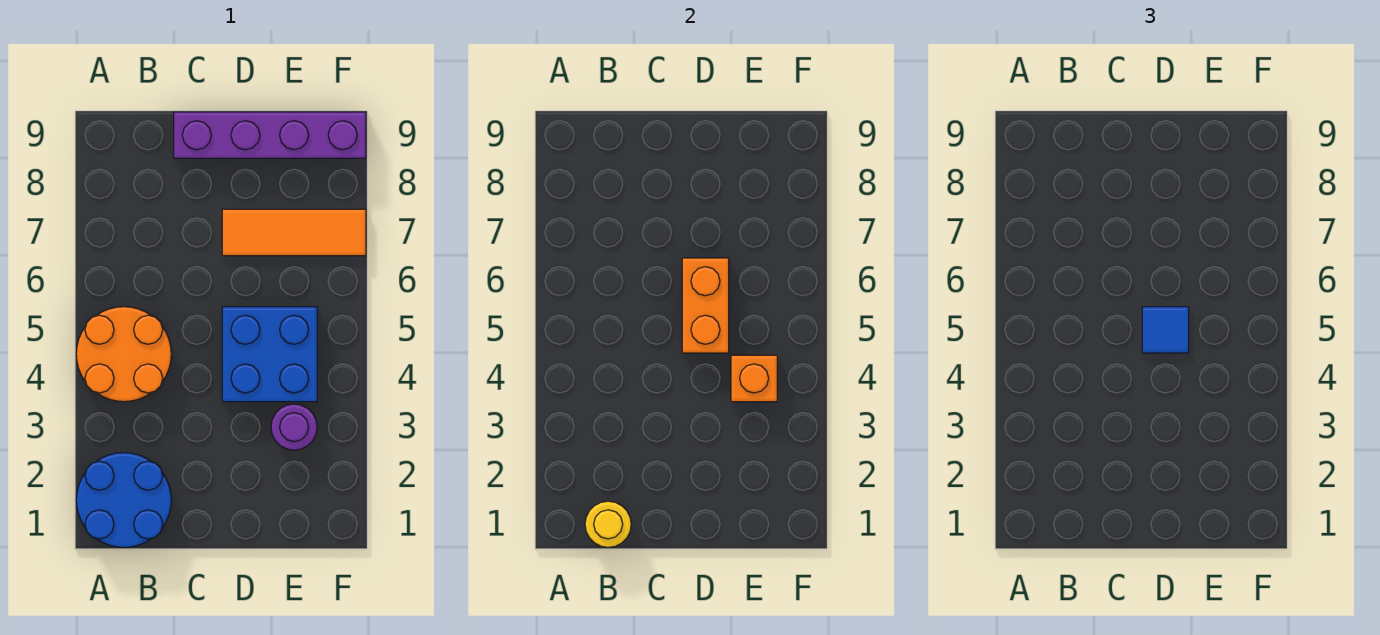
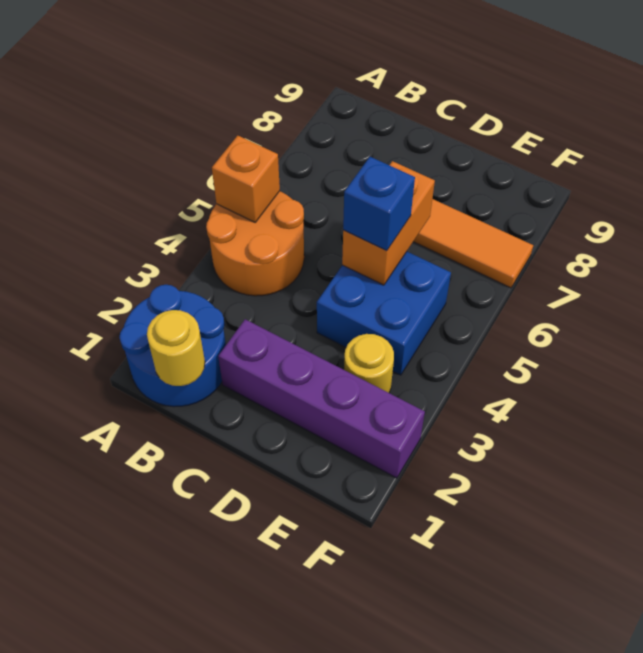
purple 1x4 brick [174,112,366,158] -> purple 1x4 brick moved to [218,319,425,478]
blue 1x1 tile [1142,307,1189,353] -> blue 1x1 brick [343,157,415,251]
purple 1x1 round brick [271,404,317,450] -> yellow 1x1 round brick [344,334,394,393]
orange 1x1 brick [731,355,777,402] -> orange 1x1 brick moved to [212,136,280,222]

